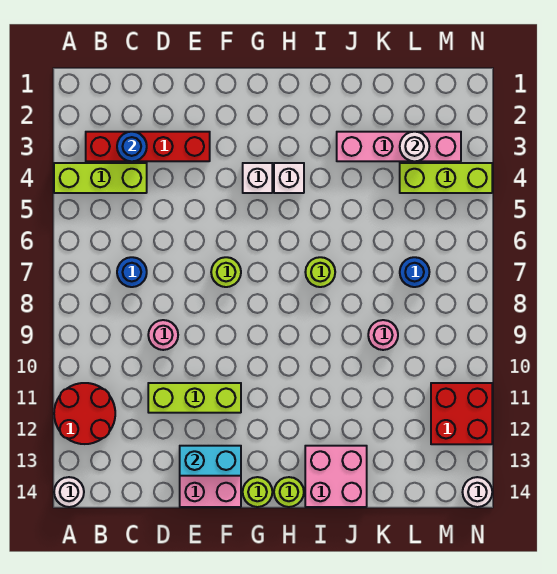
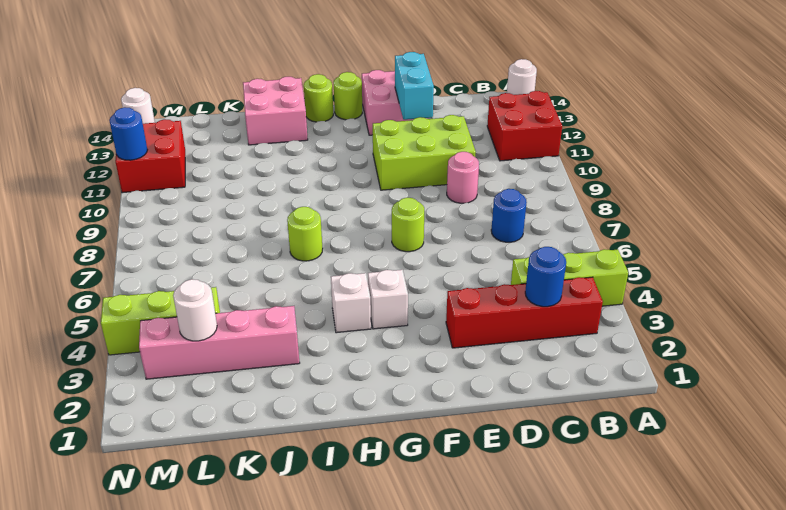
red 2x2 round brick [54,383,115,444] -> red 2x2 brick [487,91,562,161]
lime 1x3 brick [148,383,241,413] -> lime 2x3 brick [373,115,476,190]
cyan 1x2 brick [180,446,241,476] -> cyan 1x2 brick turned to [395,52,434,120]
pink 1x1 round brick [368,320,398,350] -> none
blue 1x1 round brick [400,257,429,287] -> blue 1x1 round brick moved to [109,107,147,160]

